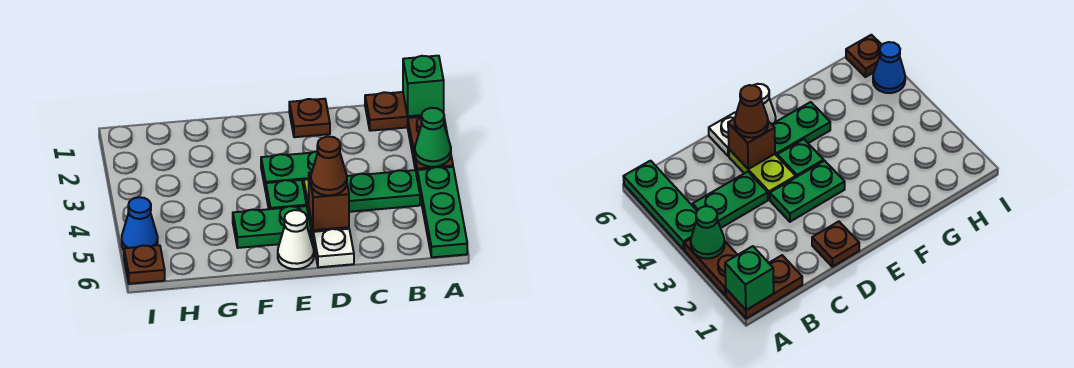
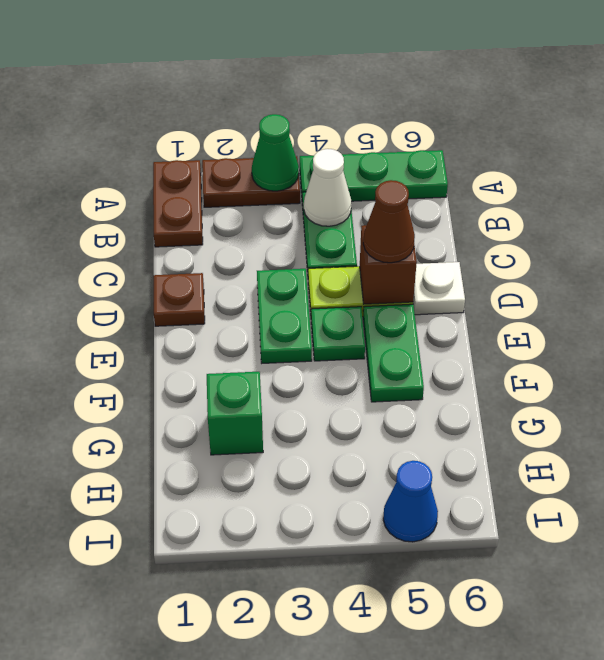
green 1x1 brick [403,56,444,116] -> green 1x1 brick moved to [207,372,263,455]
white 1x1 cone [278,210,314,269] -> white 1x1 cone moved to [304,149,351,226]
brown 1x1 plate [124,245,165,284] -> none

